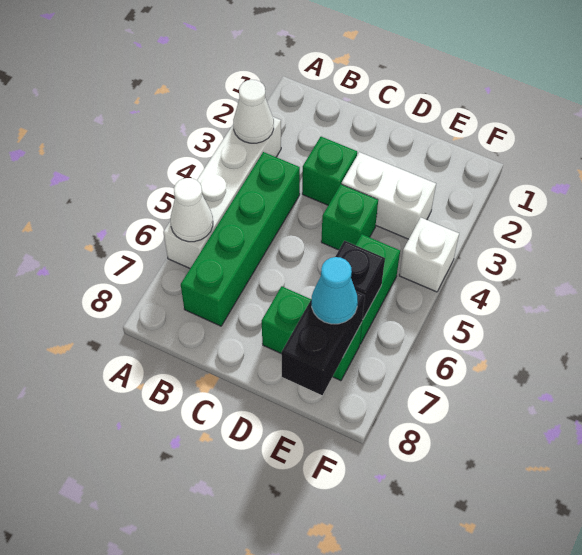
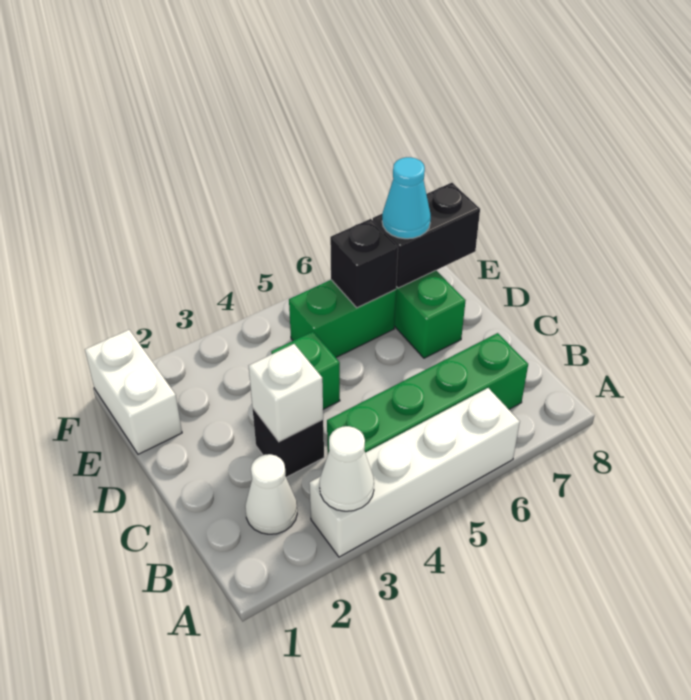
white 1x1 cone [170,178,213,242] -> white 1x1 cone moved to [245,454,297,534]
green 1x1 brick [302,137,357,205] -> black 1x1 brick [252,408,324,477]
white 1x2 brick [342,152,436,239] -> white 1x2 brick moved to [85,330,182,454]
white 1x1 brick [399,218,459,292] -> white 1x1 brick moved to [249,344,323,442]

